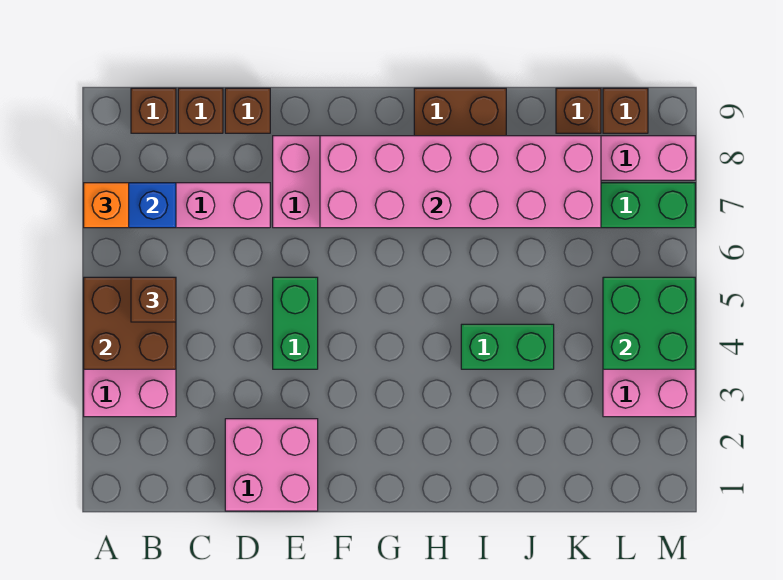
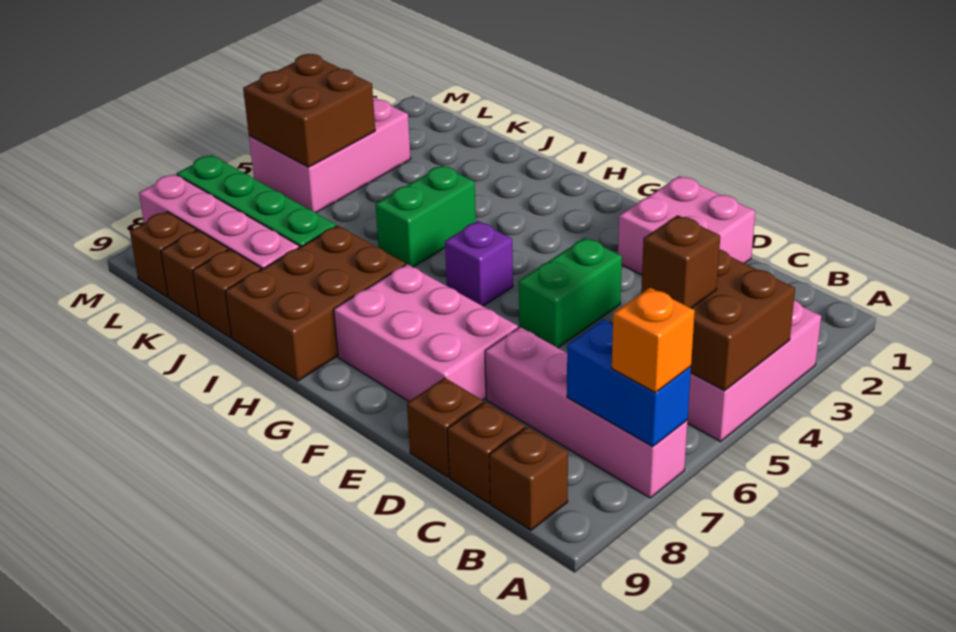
pink 2x6 brick [320,136,601,228] -> none
none -> purple 1x1 brick [445,221,513,306]
green 1x2 brick [461,324,554,369] -> green 1x2 brick turned to [375,165,476,267]
none -> brown 1x1 brick [192,249,261,337]
green 2x2 brick [603,277,695,369] -> brown 2x2 brick [243,54,375,167]

